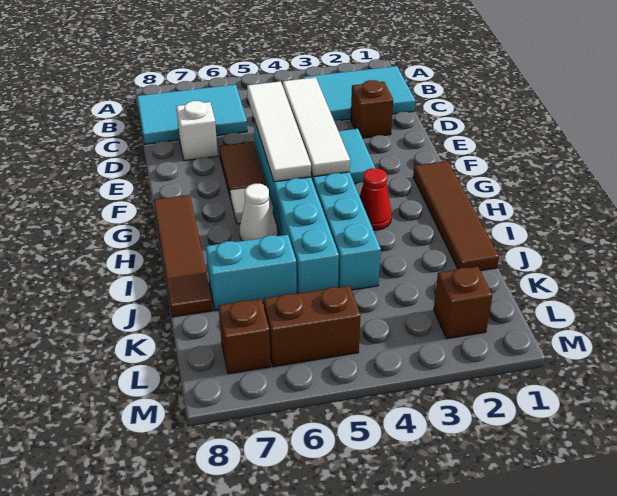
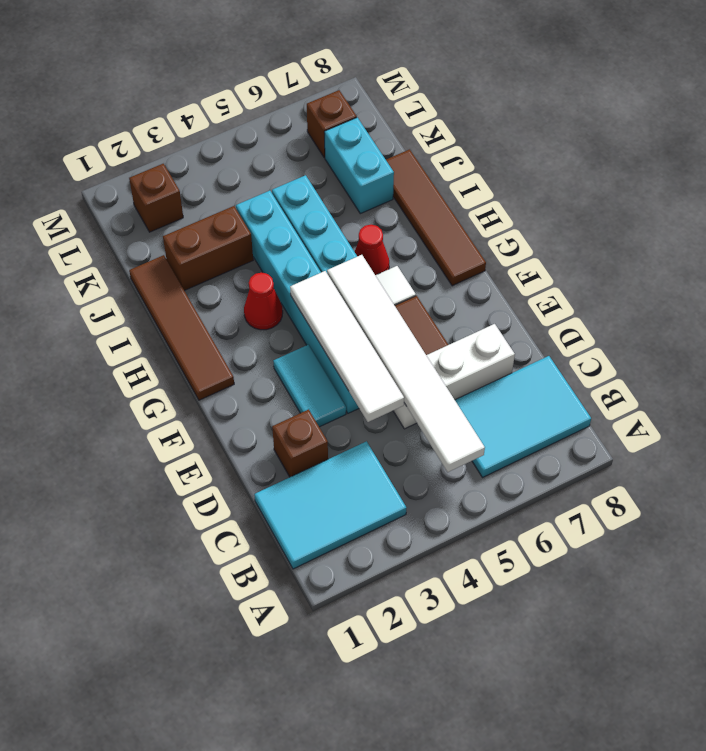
white 1x4 tile [247,81,311,182] -> white 1x6 tile [327,255,485,472]
white 1x1 brick [176,101,218,161] -> white 1x3 brick [393,324,515,429]
white 1x1 cone [240,184,277,241] -> red 1x1 cone [354,225,389,275]
cyan 1x2 brick [206,235,297,310] -> cyan 1x2 brick turned to [324,117,394,214]
brown 1x2 brick [264,286,361,367] -> brown 1x2 brick moved to [163,206,253,291]

